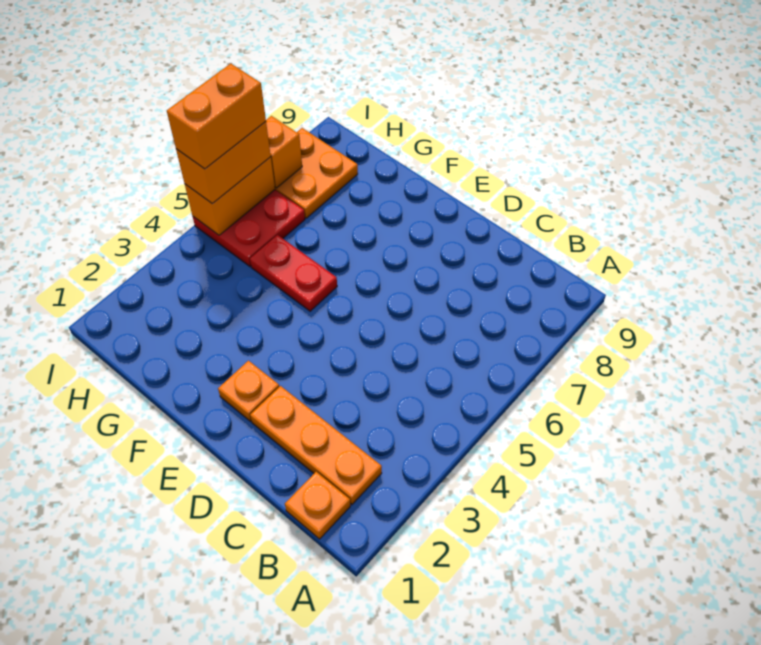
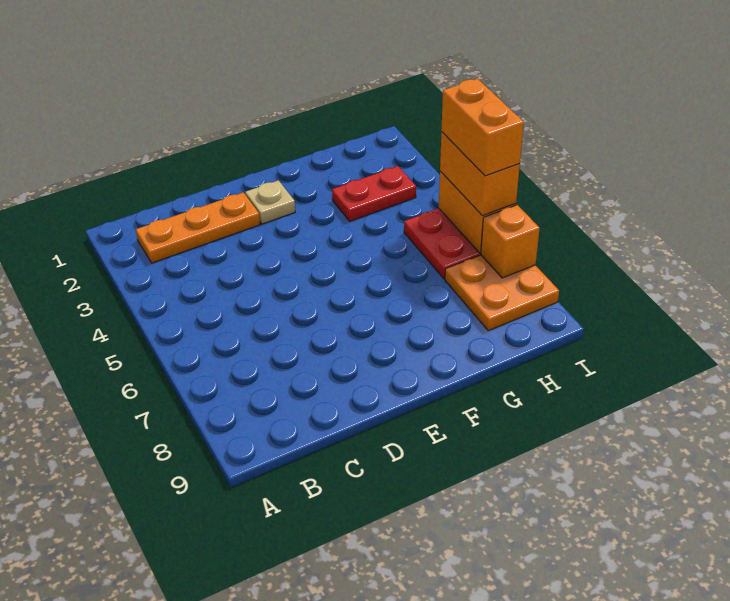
orange 1x1 plate [285,472,350,539] -> none
orange 1x1 plate [218,361,279,421] -> tan 1x1 plate [245,180,295,224]
red 1x2 plate [250,235,337,311] -> red 1x2 plate moved to [332,166,416,221]

